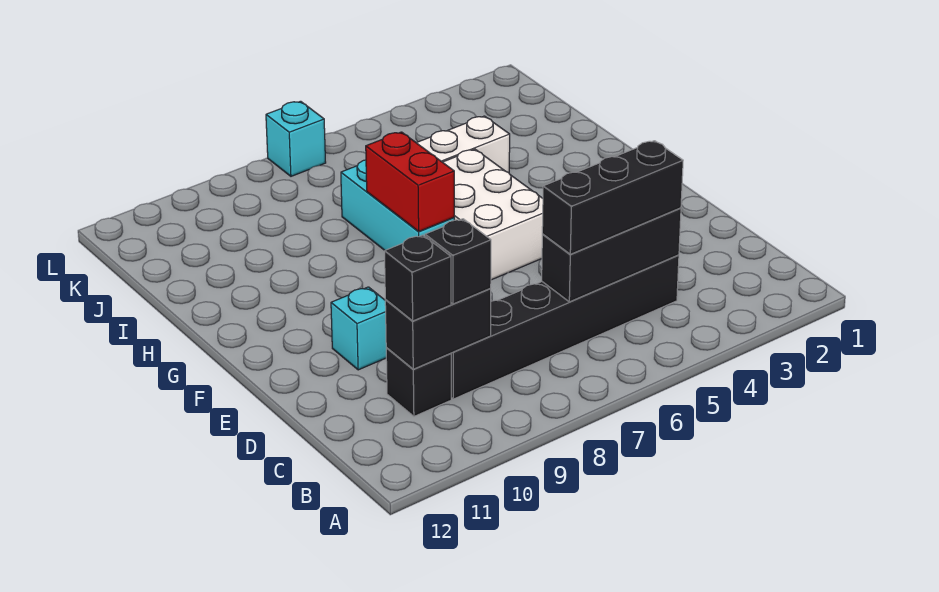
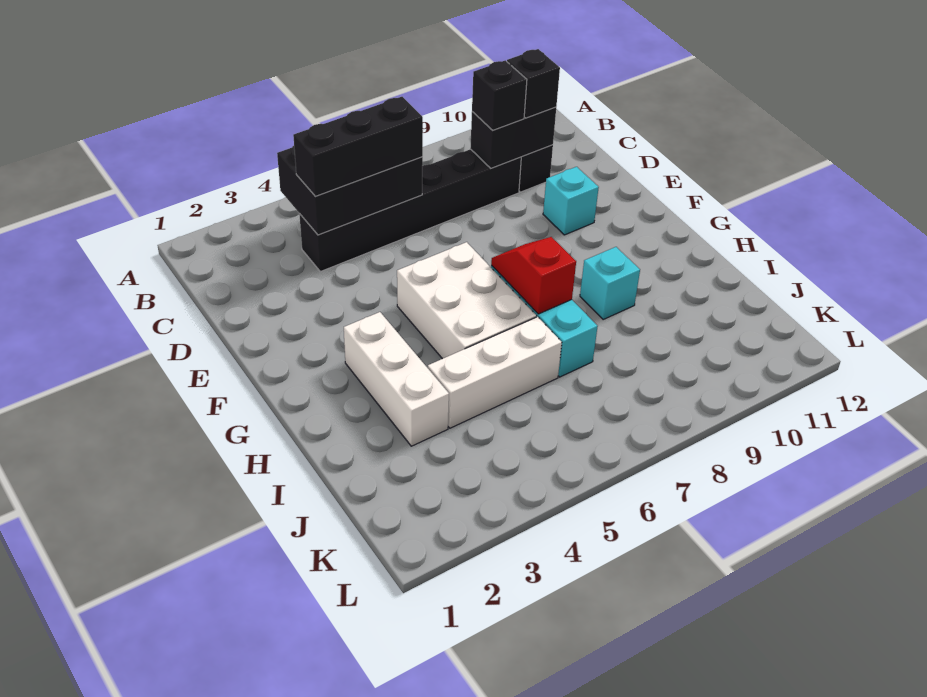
black 1x3 brick [542,208,681,302] -> black 2x3 brick [277,146,423,235]
none -> white 1x3 brick [344,312,449,446]
red 1x2 brick [366,132,454,232] -> red 1x2 slope [491,237,576,314]
cyan 1x1 brick [266,101,326,176] -> cyan 1x1 brick moved to [580,247,640,320]

